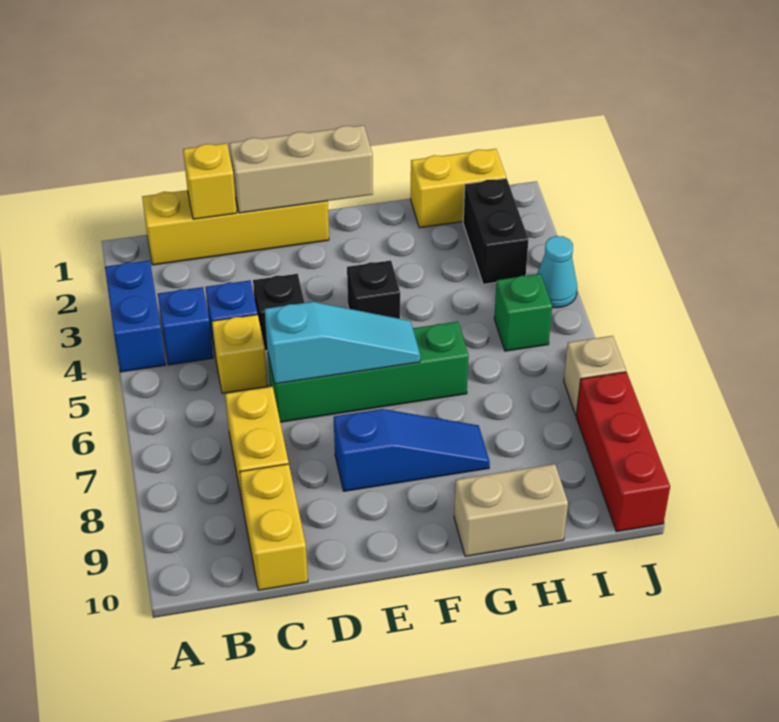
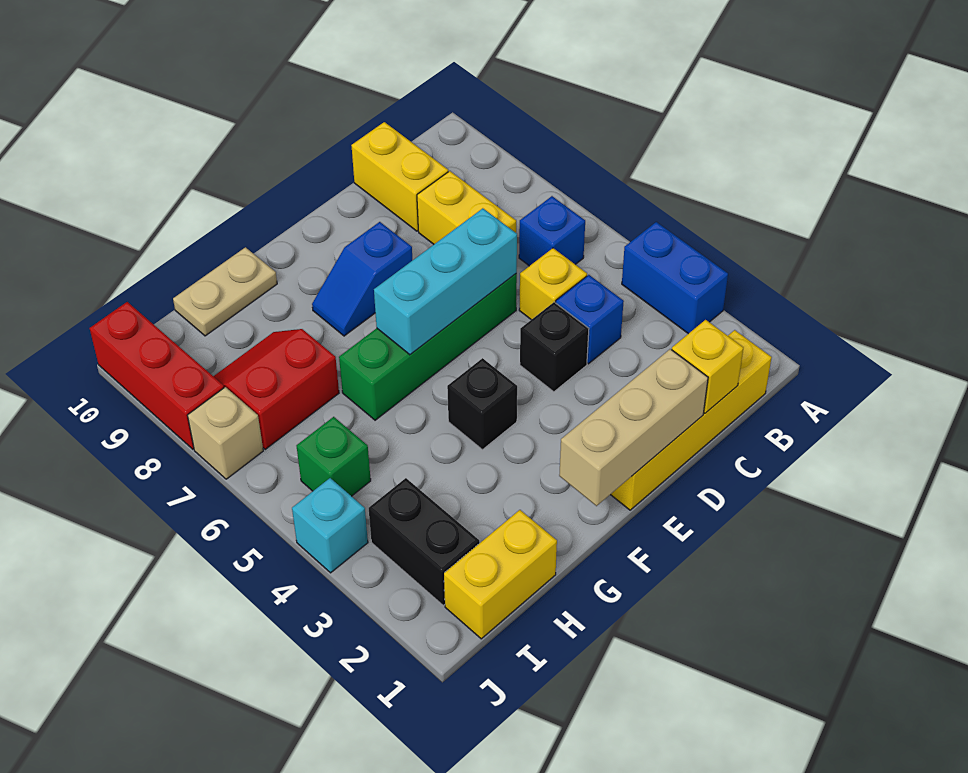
blue 1x1 brick [158,287,213,365] -> blue 1x1 brick moved to [519,196,585,266]
cyan 1x3 slope [265,302,420,384] -> cyan 1x3 brick [374,208,517,355]
blue 1x3 slope [334,409,490,491] -> blue 1x2 slope [312,222,412,336]
tan 1x2 brick [454,464,568,556] -> tan 1x2 plate [173,247,277,336]
none -> red 2x2 slope [213,329,339,449]
cyan 1x1 cone [537,236,577,308] -> cyan 1x1 brick [292,478,368,573]

